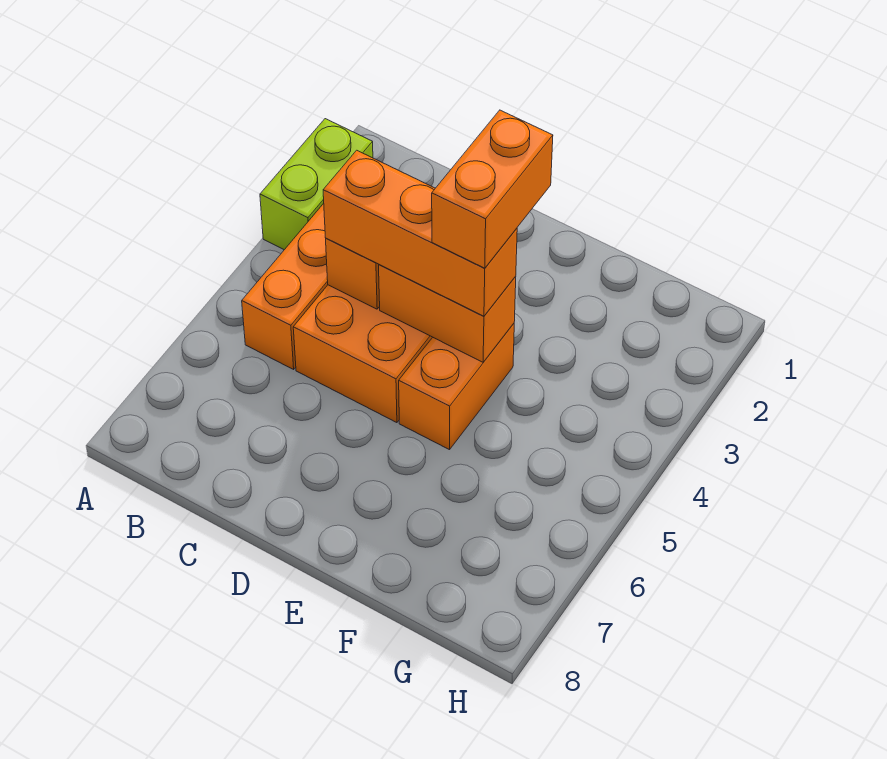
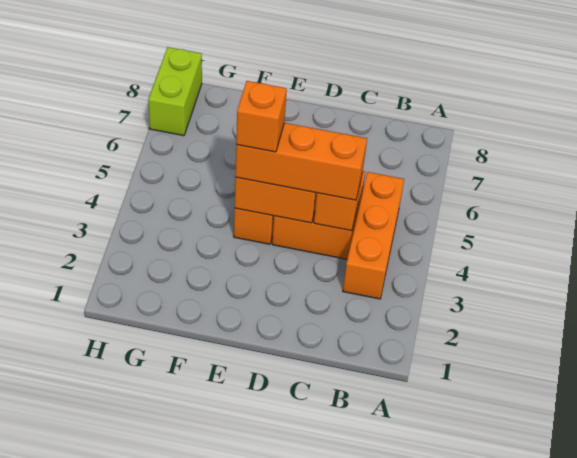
lime 1x2 brick [260,119,373,250] -> lime 1x2 brick moved to [149,47,202,136]
orange 1x2 brick [432,110,553,268] -> orange 1x1 brick [236,81,287,152]

